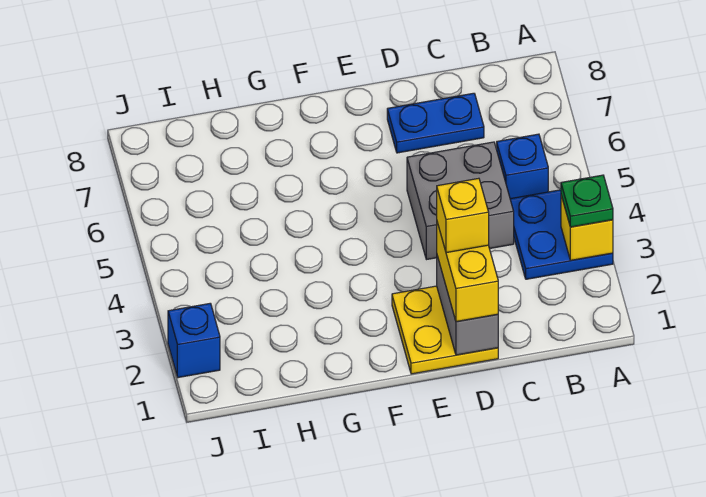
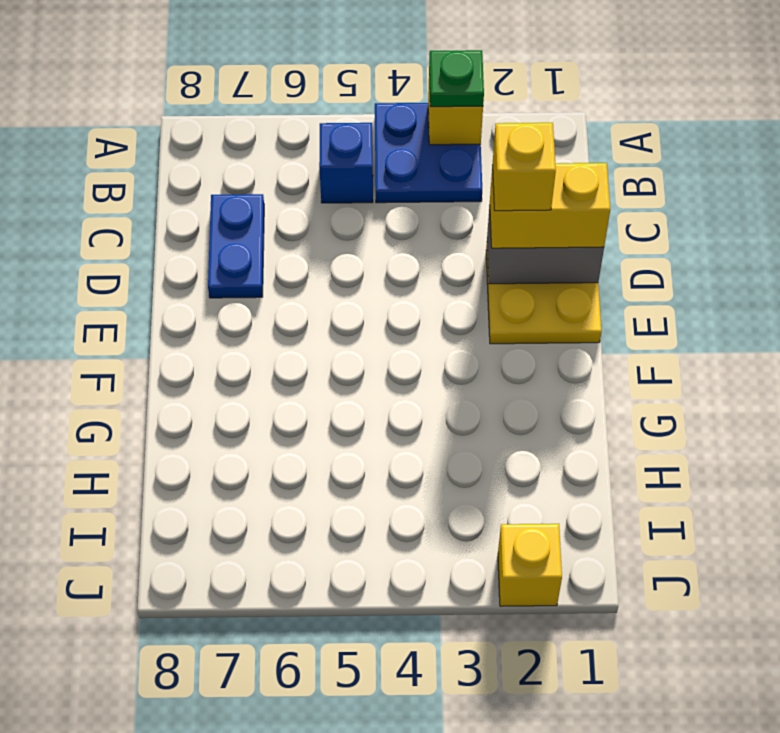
grey 2x2 brick [407,142,514,260] -> none
blue 1x1 brick [168,303,220,378] -> yellow 1x1 brick [498,524,562,606]

